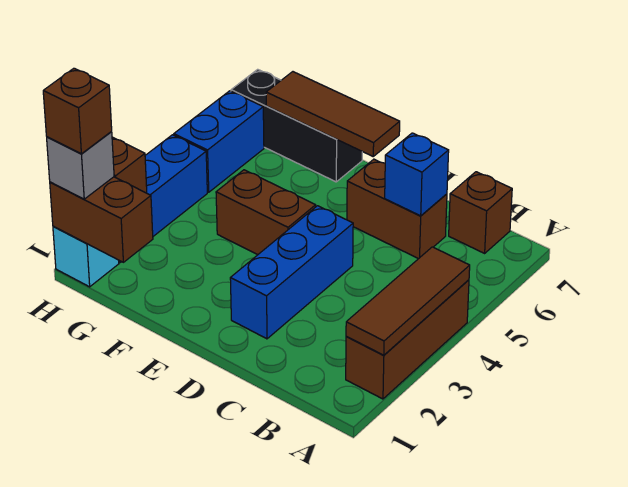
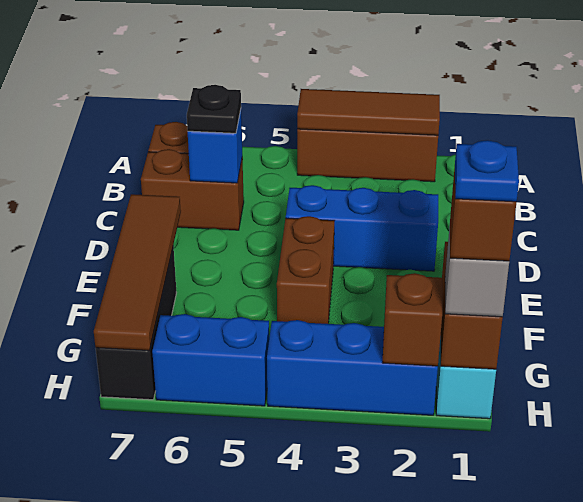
brown 1x2 brick [347,159,447,259] -> brown 1x2 brick turned to [141,149,244,230]
none -> black 1x1 plate [187,85,241,133]
brown 1x3 tile [266,72,400,156] -> brown 1x4 tile [94,194,181,351]
none -> blue 1x1 plate [455,140,519,202]

